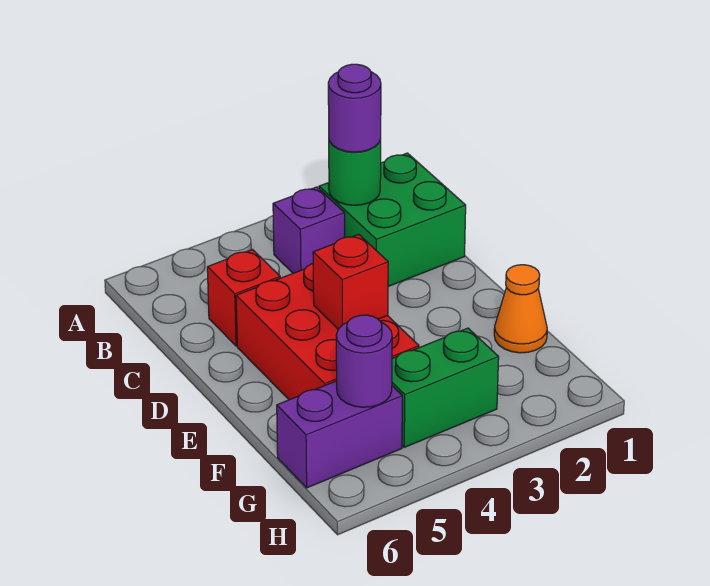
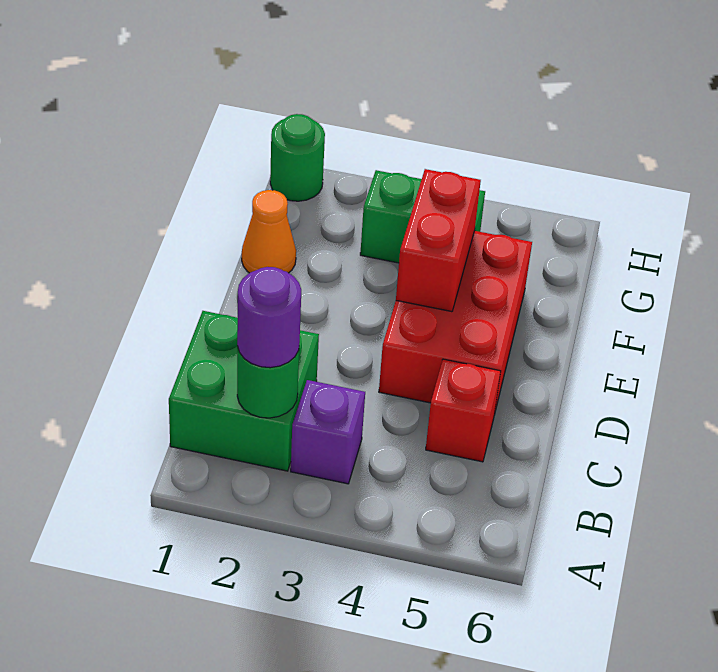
red 1x1 brick [313,234,388,329] -> red 1x2 brick [396,169,481,312]
purple 1x2 brick [277,381,402,488] -> none
purple 1x1 round brick [336,315,392,407] -> none
none -> green 1x1 round brick [270,114,325,201]

